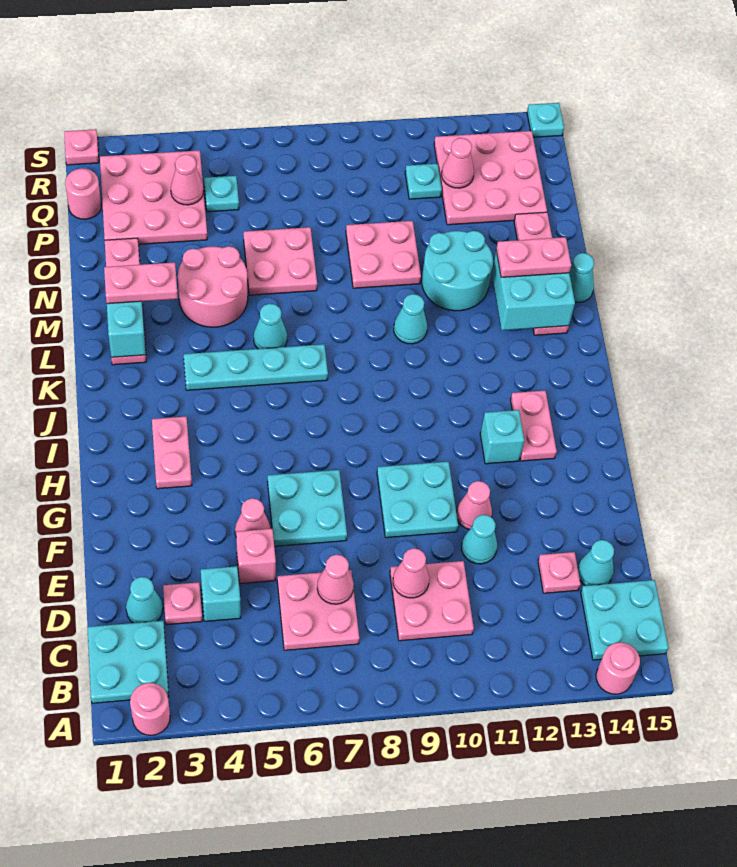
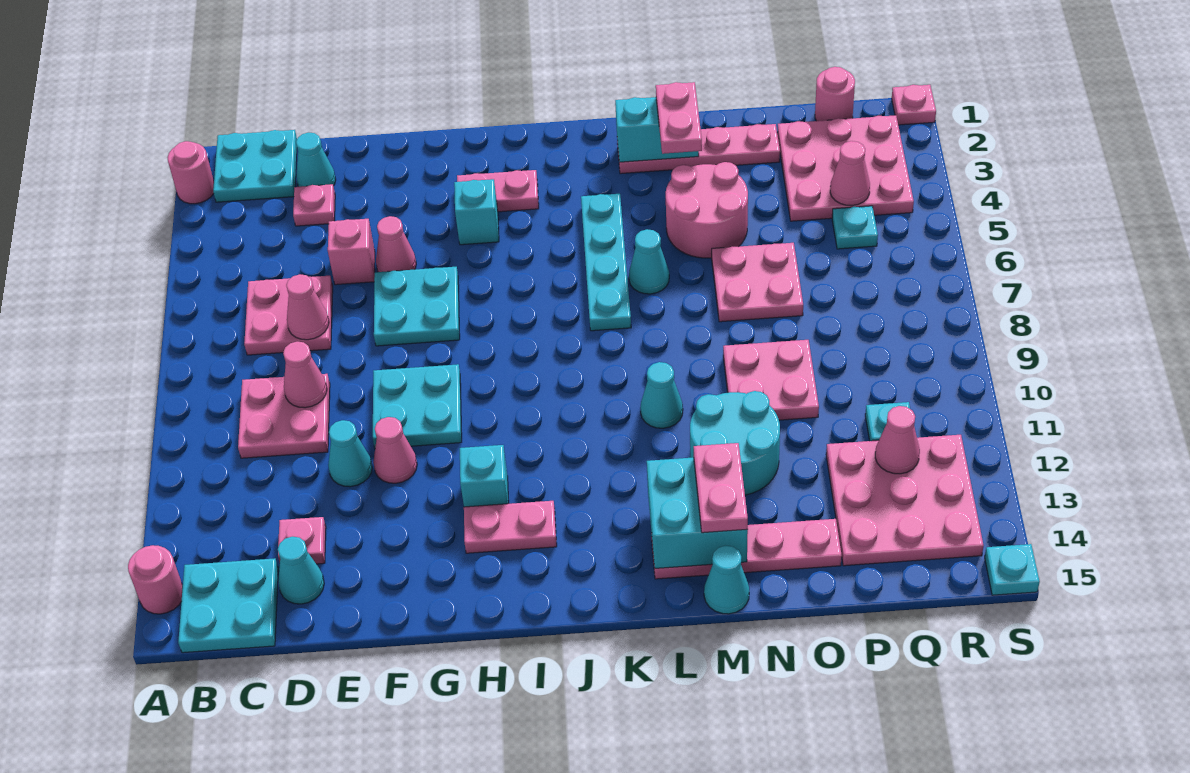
cyan 1x1 brick [201,566,241,621] -> cyan 1x1 brick moved to [454,179,499,245]

